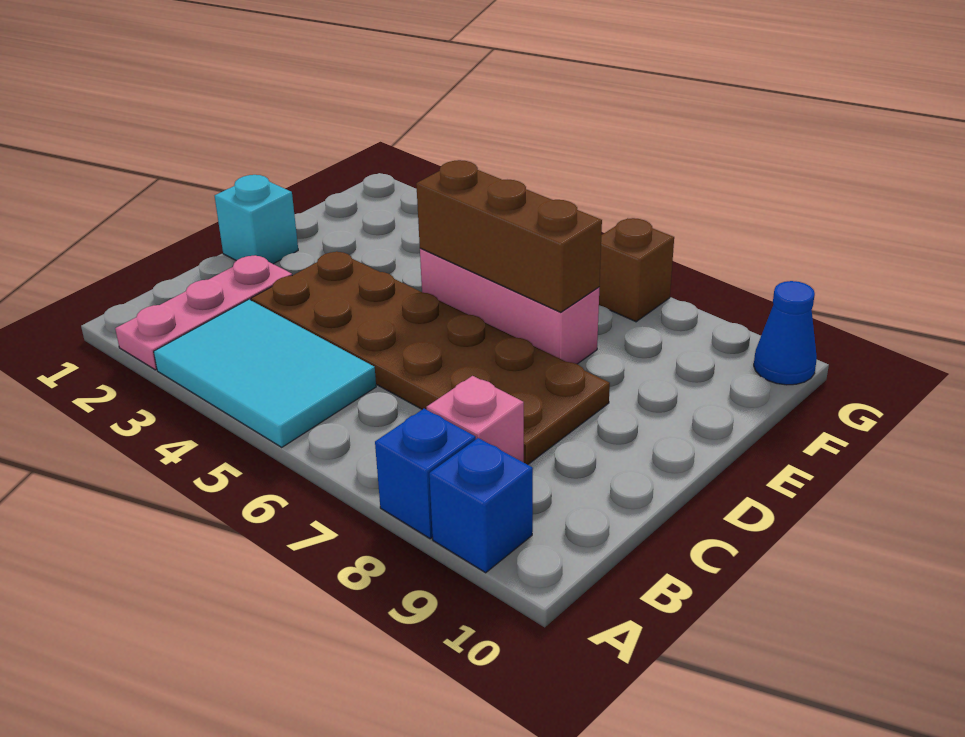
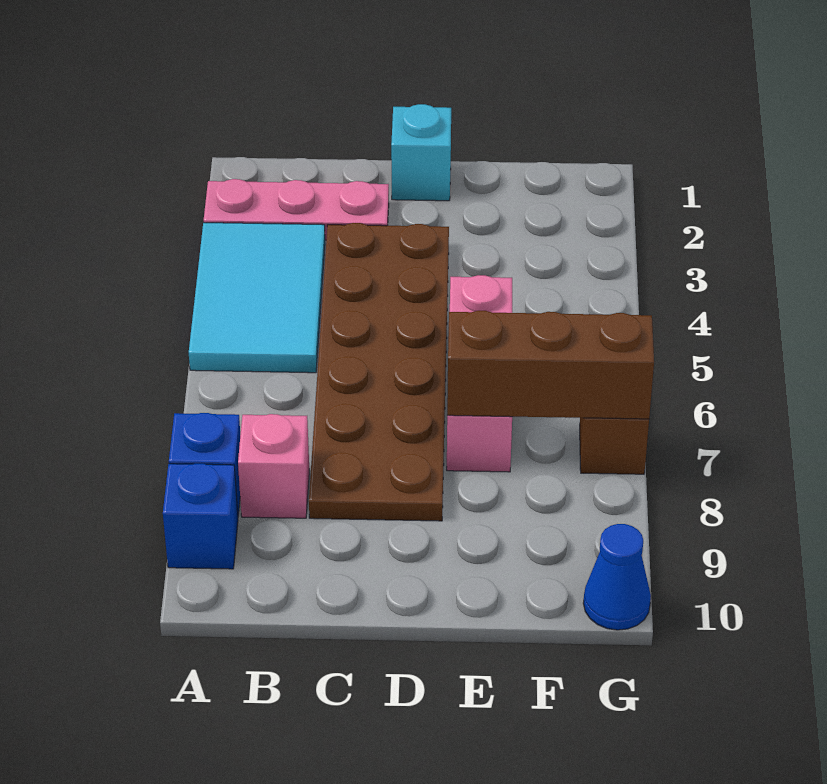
brown 1x3 brick [416,160,602,312] -> brown 1x3 brick turned to [447,311,654,419]

